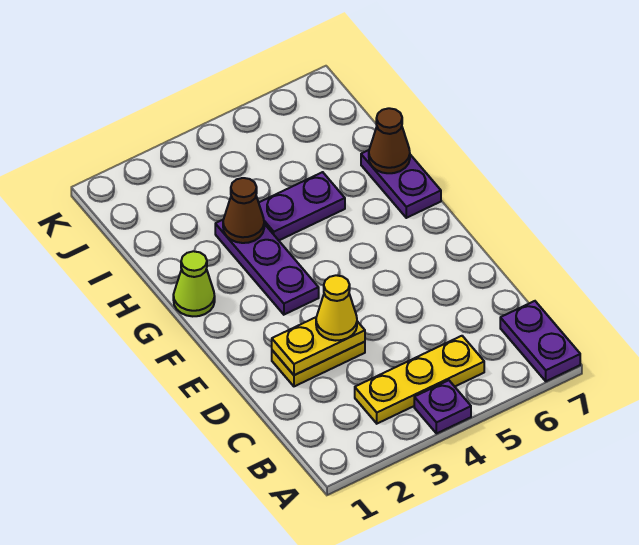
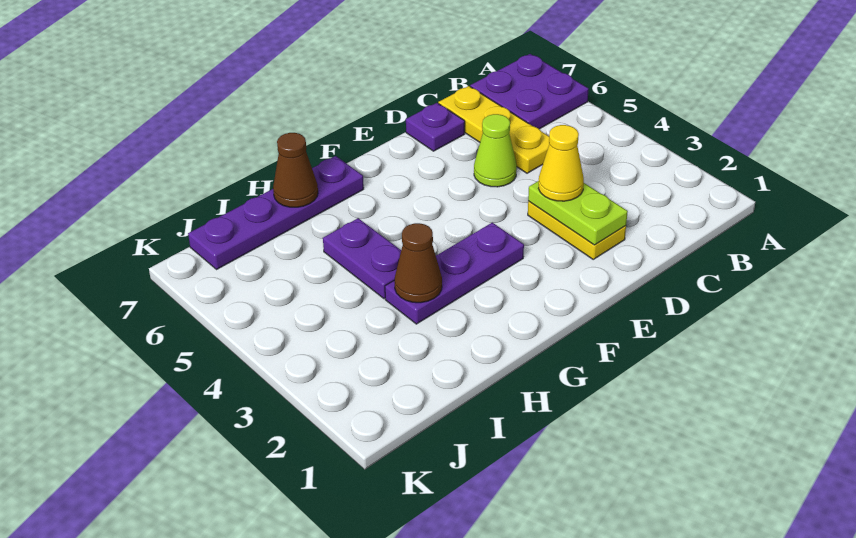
purple 1x1 plate [414,380,471,434] -> purple 1x1 plate moved to [406,103,465,151]
purple 1x2 plate [500,301,580,381] -> purple 2x2 plate [470,54,589,129]
yellow 1x3 plate [355,336,484,424] -> yellow 1x3 plate moved to [438,86,549,173]
yellow 1x2 plate [272,317,365,375] -> lime 1x2 plate [528,181,628,245]
lime 1x1 cone [173,251,215,316] -> lime 1x1 cone moved to [474,114,517,187]
purple 1x2 plate [361,150,441,218] -> purple 1x4 plate [188,156,364,269]

